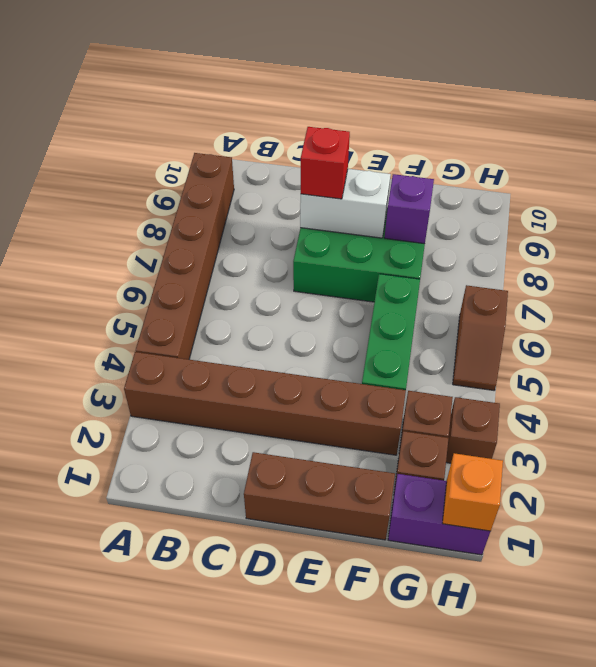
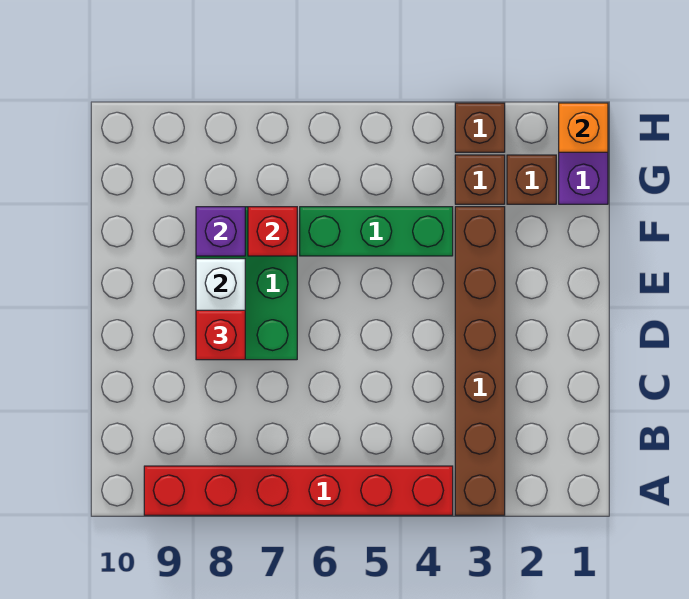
brown 1x6 brick [136,153,234,359] -> red 1x6 brick [144,466,453,515]
brown 1x3 brick [244,452,395,540] -> none
none -> red 1x1 brick [248,207,297,256]
brown 1x2 slope [453,285,508,390] -> none

